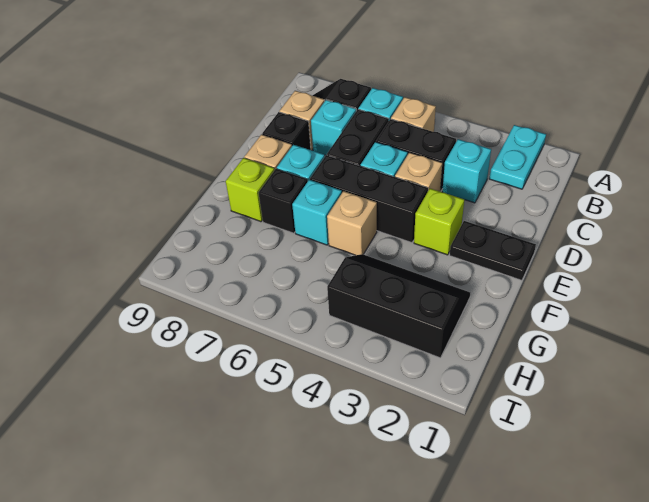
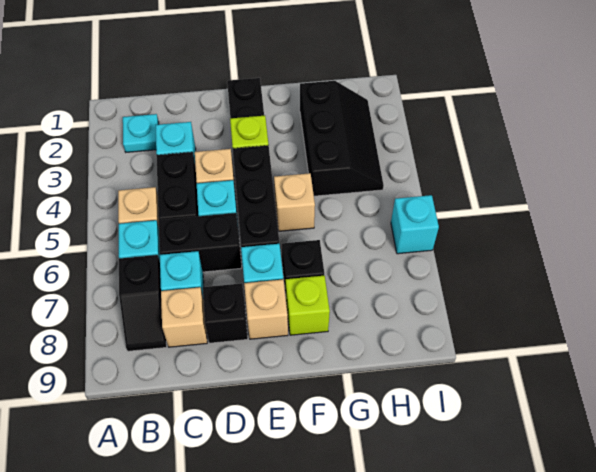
cyan 1x2 plate [489,125,546,189] -> cyan 1x1 plate [123,114,159,152]
cyan 1x1 brick [292,180,342,245] -> cyan 1x1 brick moved to [391,195,439,254]
black 2x3 slope [327,254,470,358] -> black 2x3 slope turned to [300,81,384,196]

